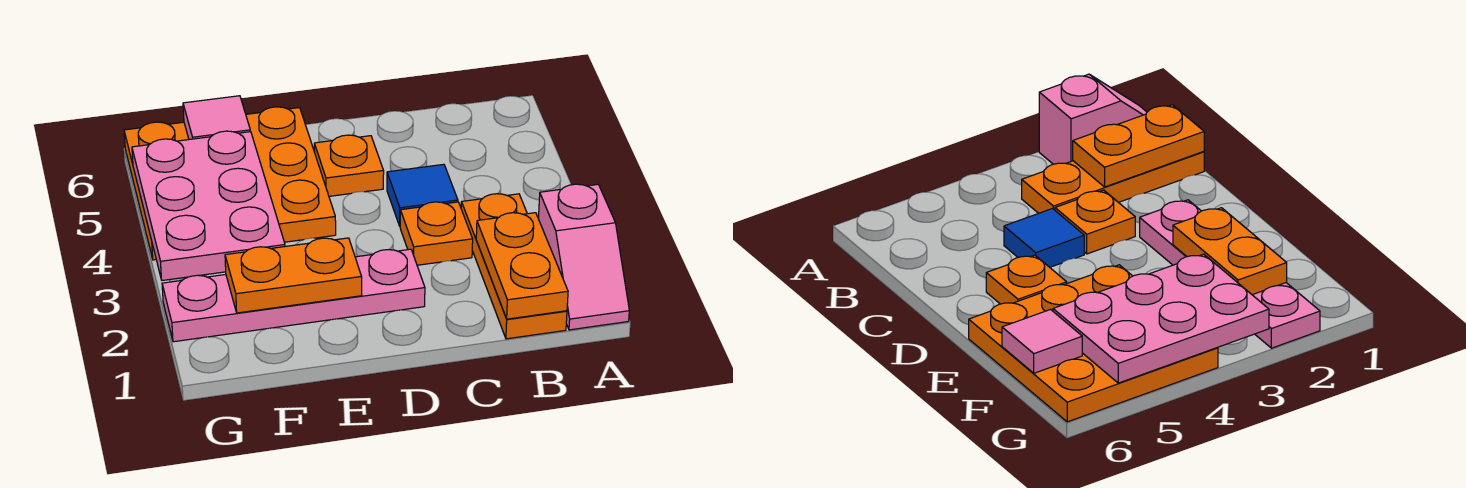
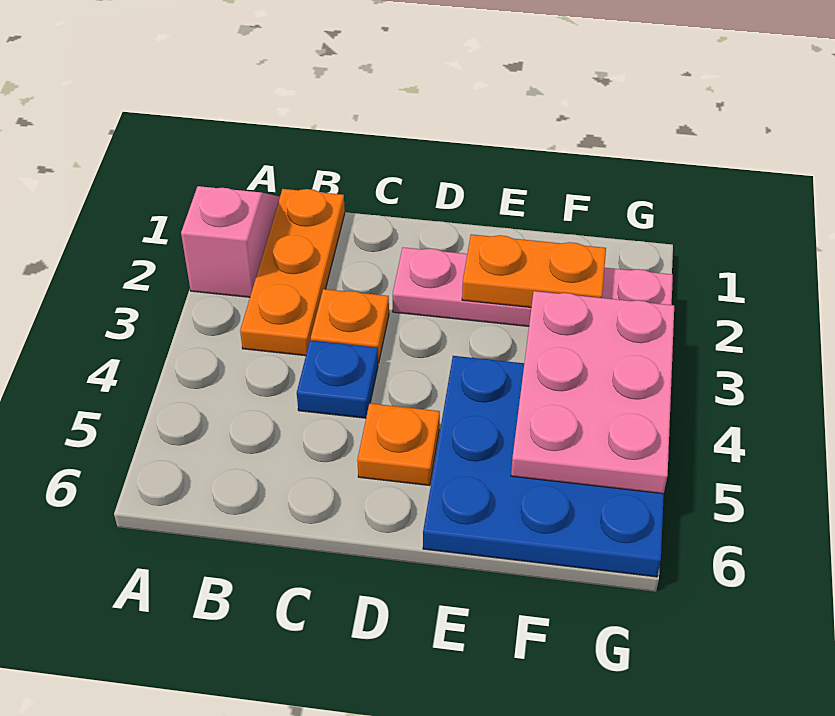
orange 1x2 plate [476,213,568,319] -> none
blue 1x1 tile [387,164,458,226] -> blue 1x1 plate [297,340,378,418]
orange 3x3 plate [124,107,336,260] -> blue 3x3 plate [423,356,664,577]
pink 1x1 tile [183,96,250,139] -> none

